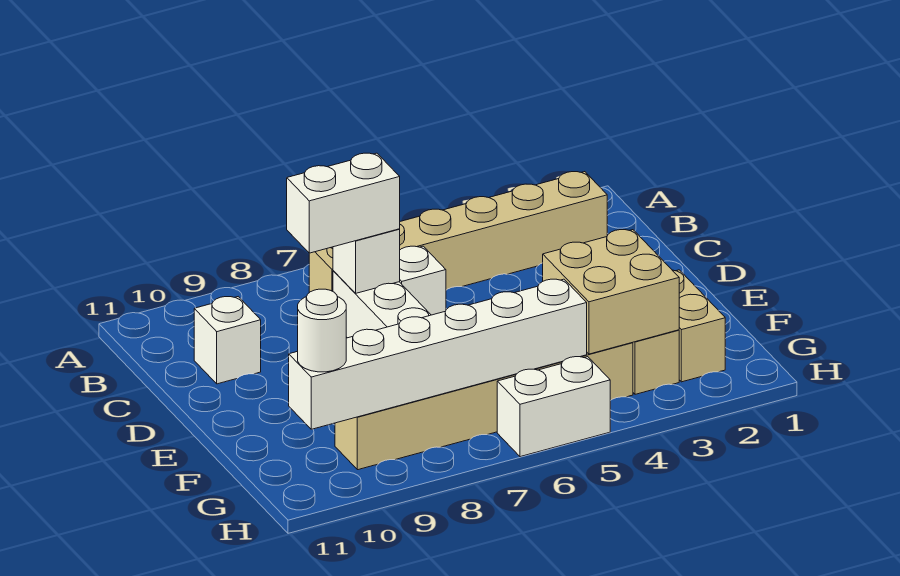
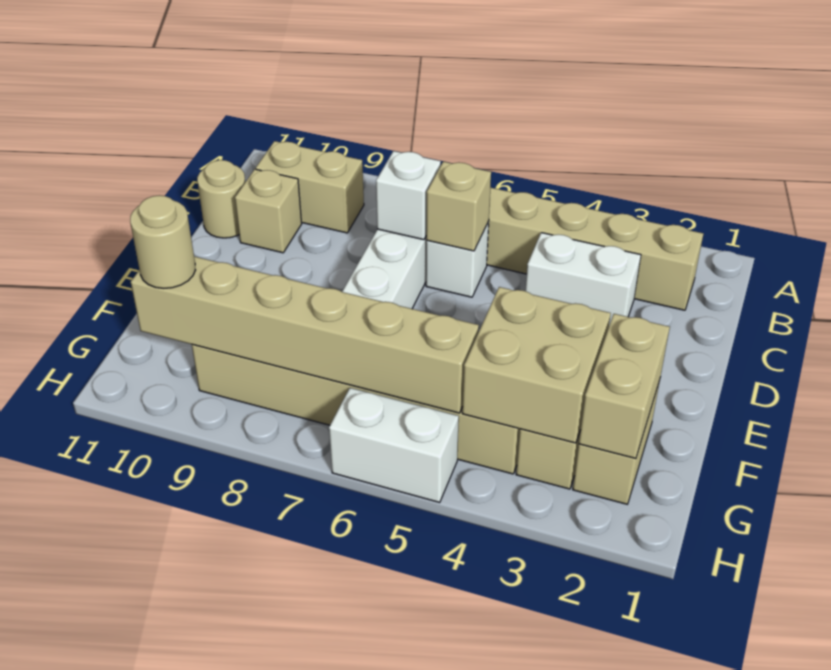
none -> tan 1x2 brick [256,141,364,233]
none -> tan 1x1 brick [426,162,491,251]
white 1x2 brick [287,153,400,253] -> white 1x2 brick moved to [525,233,641,325]
white 1x1 brick [194,297,261,384] -> tan 1x1 brick [235,169,302,253]
none -> tan 1x1 round brick [197,160,245,238]
none -> tan 1x2 brick [579,314,670,459]
white 1x6 brick [289,279,587,429] -> tan 1x6 brick [131,257,479,413]
white 1x1 round brick [298,289,346,372] -> tan 1x1 round brick [130,195,195,288]

